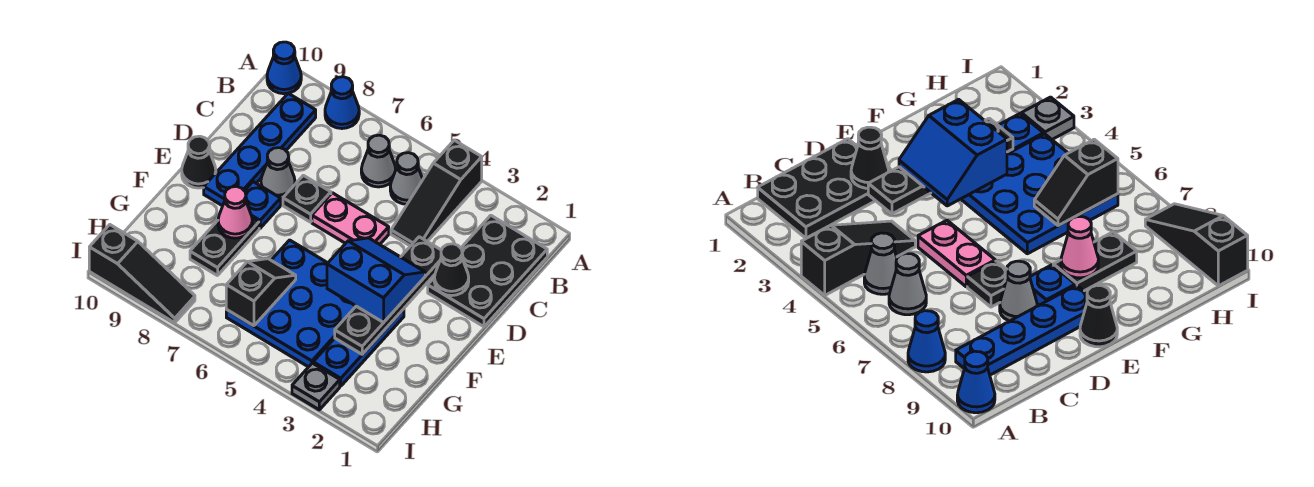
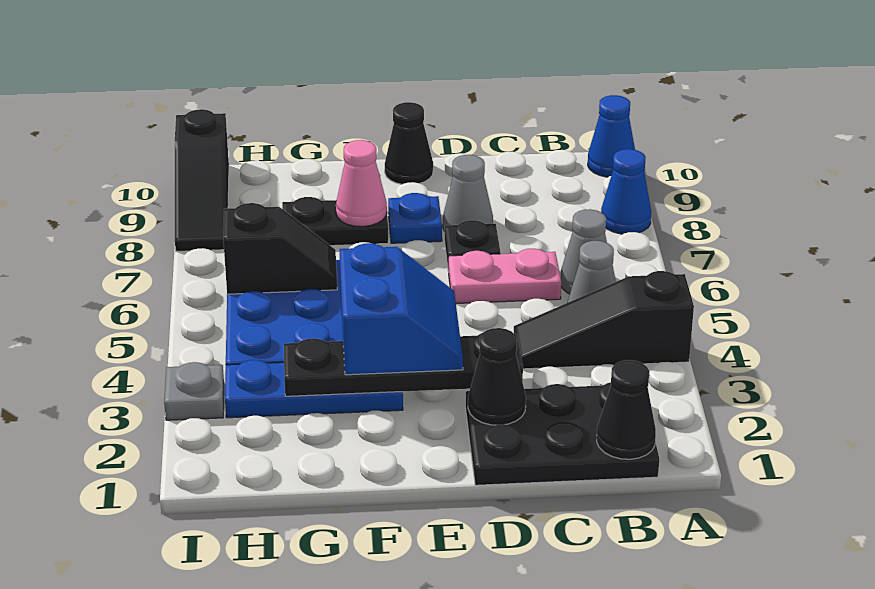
none -> black 1x1 cone [597,360,656,459]
blue 1x4 plate [204,93,316,206] -> none
pink 1x2 plate [312,193,389,244] -> pink 1x2 plate turned to [449,249,561,303]

